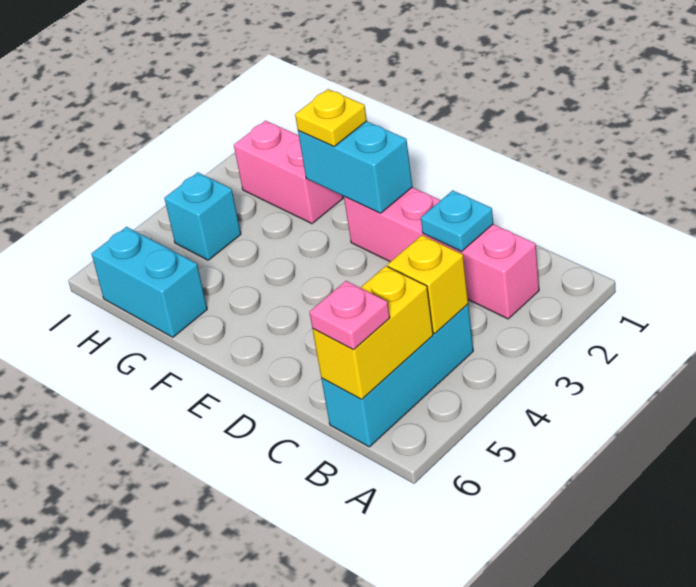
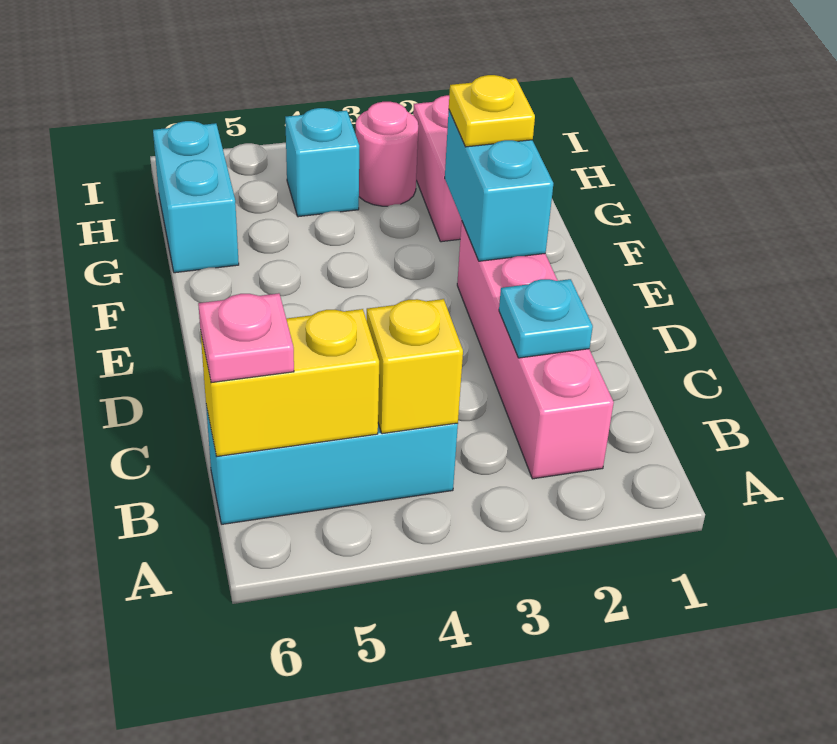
none -> pink 1x1 round brick [356,102,418,206]

